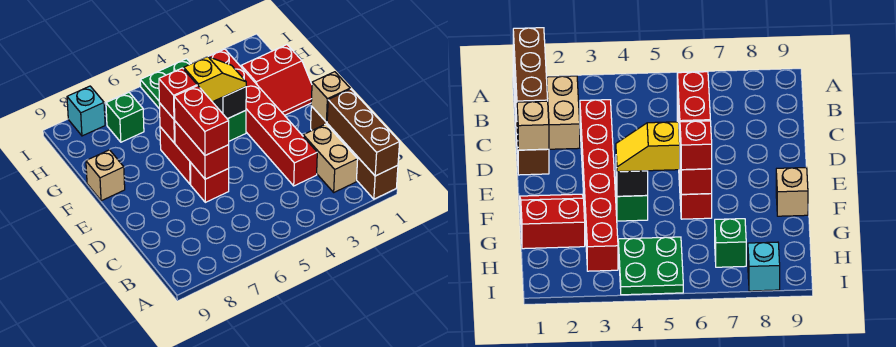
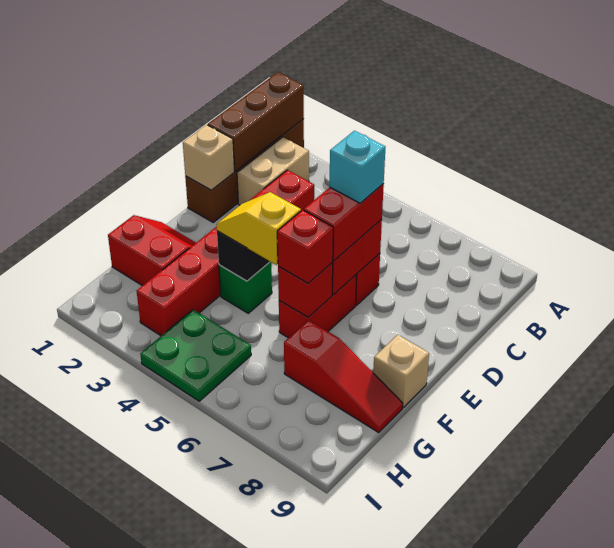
none -> red 1x3 slope [284,320,403,432]
green 1x1 brick [106,93,144,142] -> none
cyan 1x1 brick [67,86,105,136] -> cyan 1x1 brick moved to [330,131,385,203]

